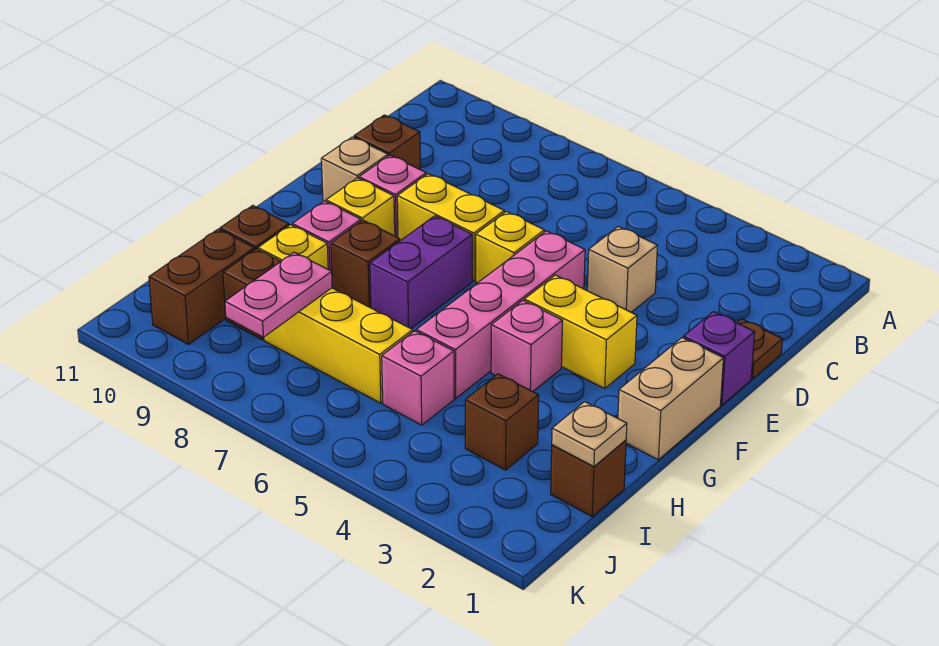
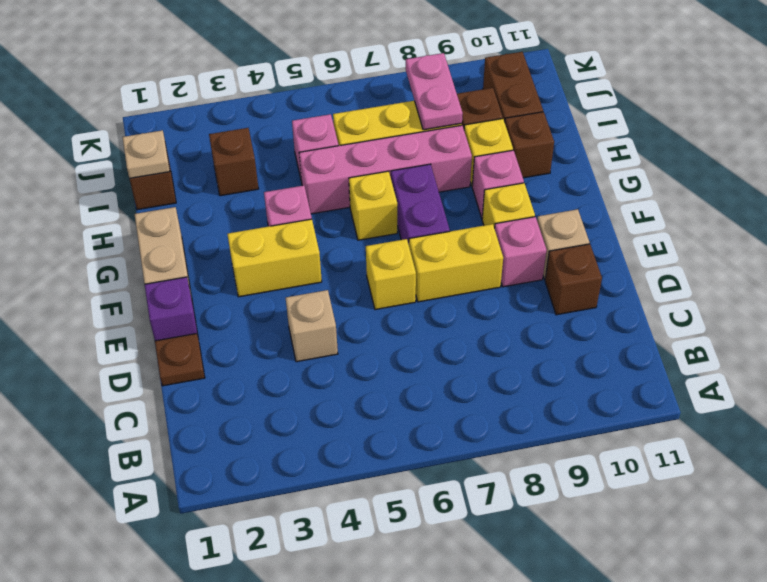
pink 1x4 brick [416,231,585,398] -> pink 1x4 brick turned to [299,125,472,214]
none -> yellow 1x1 brick [349,171,397,240]
brown 1x1 brick [331,220,400,308] -> none

